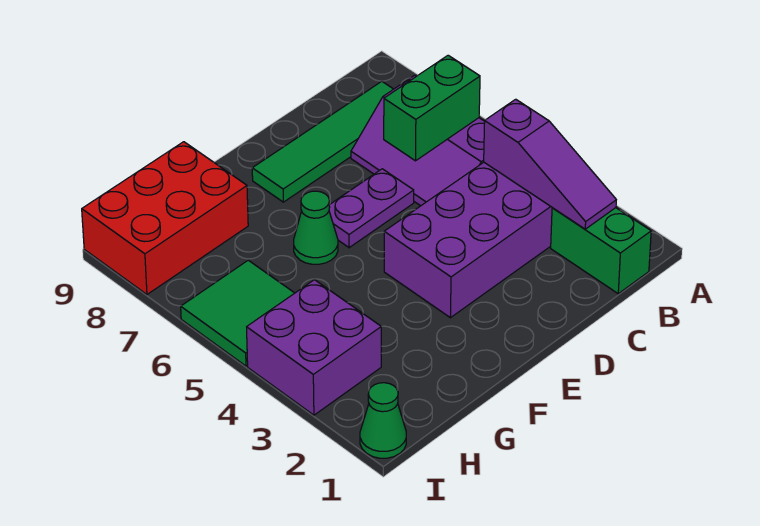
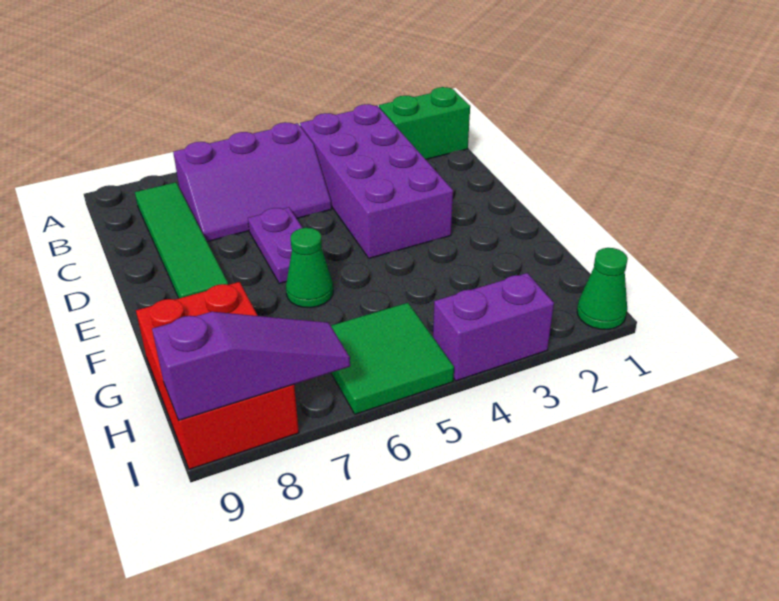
purple 1x3 slope [484,99,616,229] -> purple 1x3 slope moved to [152,312,350,420]
green 1x2 brick [384,55,480,161] -> none
purple 2x2 brick [247,280,381,415] -> purple 1x2 brick [433,273,554,381]

